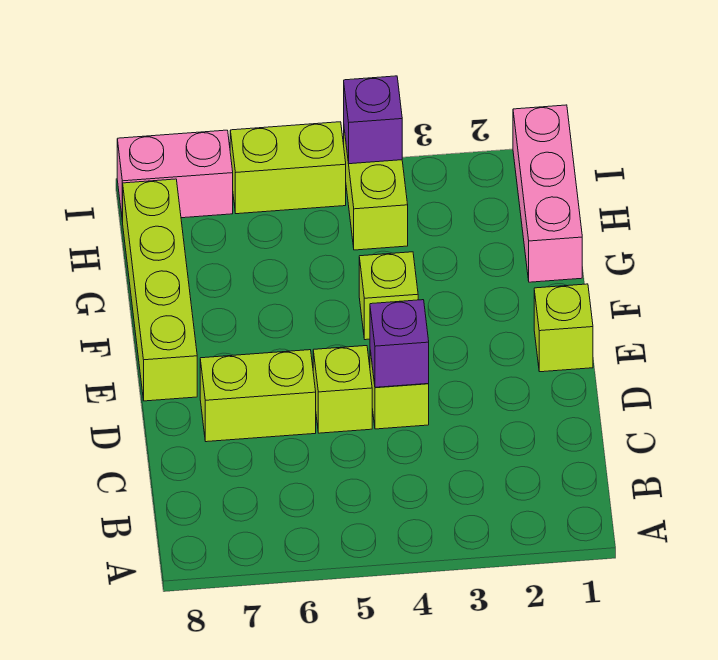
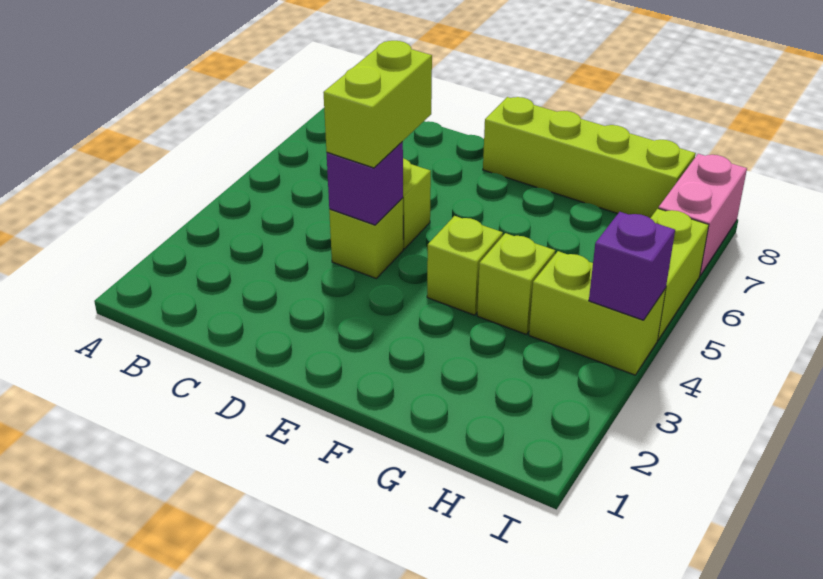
lime 1x2 brick [200,350,316,442] -> lime 1x2 brick moved to [323,41,432,168]
lime 1x1 brick [534,284,593,372] -> lime 1x1 brick moved to [477,233,555,334]
pink 1x3 brick [513,105,582,282] -> none

